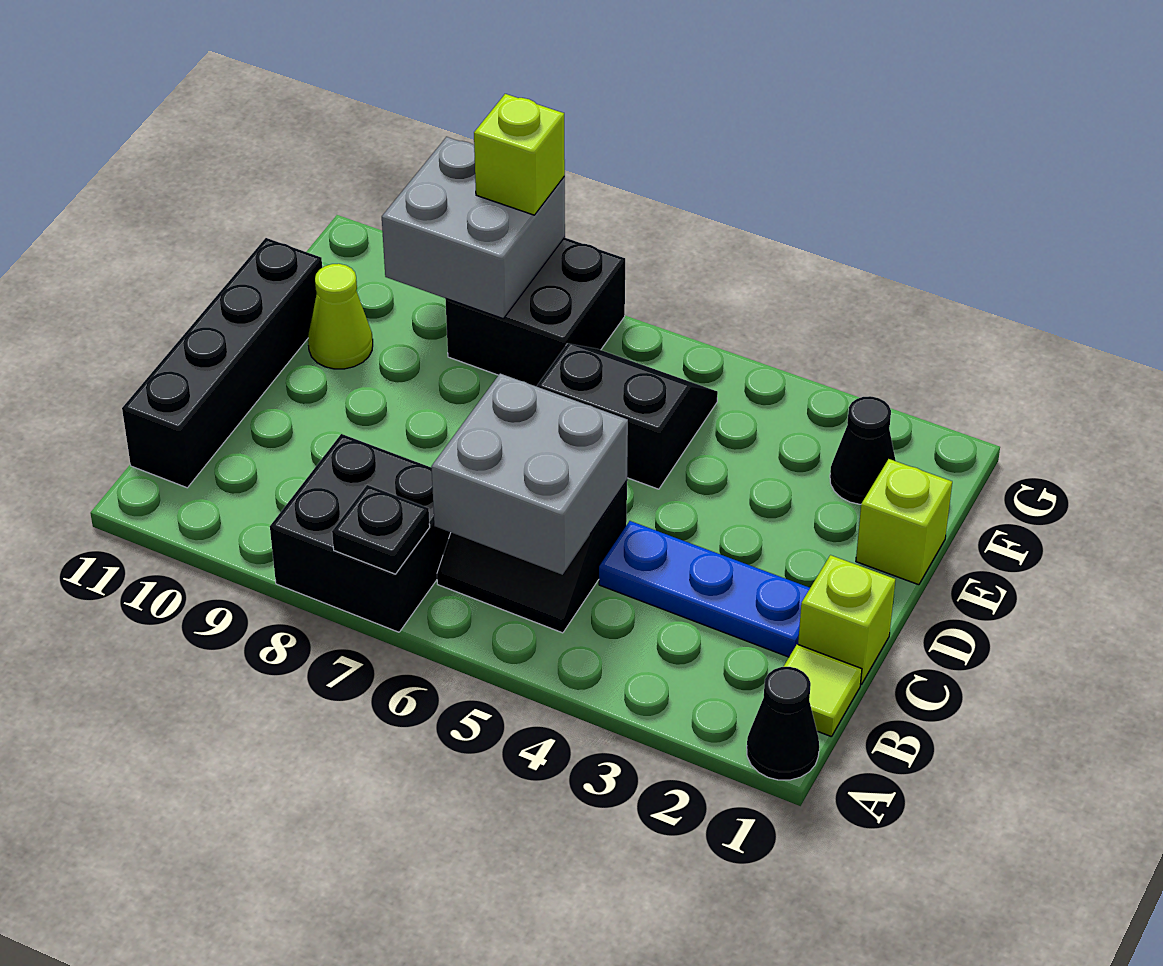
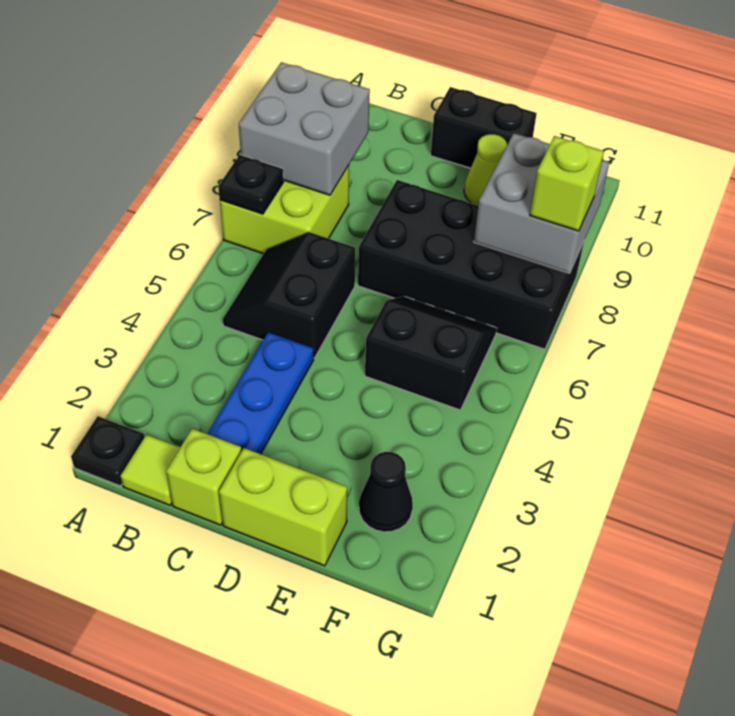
black 1x1 cone [747,667,819,780] -> black 1x1 plate [71,416,144,486]
black 2x2 brick [270,434,451,632] -> lime 2x2 brick [220,165,349,254]
grey 2x2 brick [431,374,628,575] -> grey 2x2 brick moved to [239,62,370,195]
black 1x4 brick [122,238,322,488] -> black 1x2 brick [431,87,537,168]
lime 1x1 brick [856,459,952,585] -> lime 1x2 brick [219,448,347,566]
black 2x2 slope [536,343,718,489] -> black 2x2 slope turned to [365,296,497,410]
black 2x2 brick [446,238,625,386] -> black 2x4 brick [358,180,584,349]

